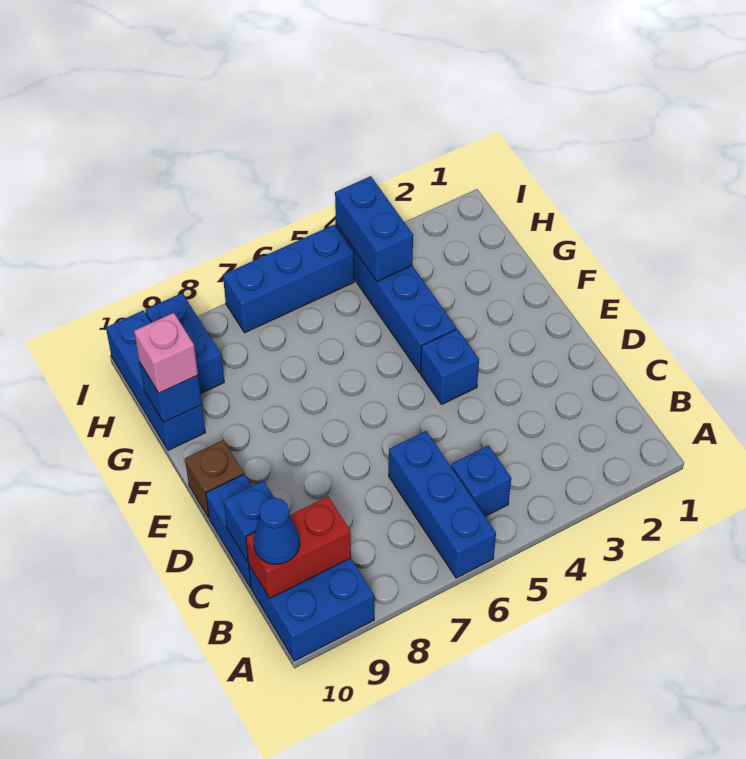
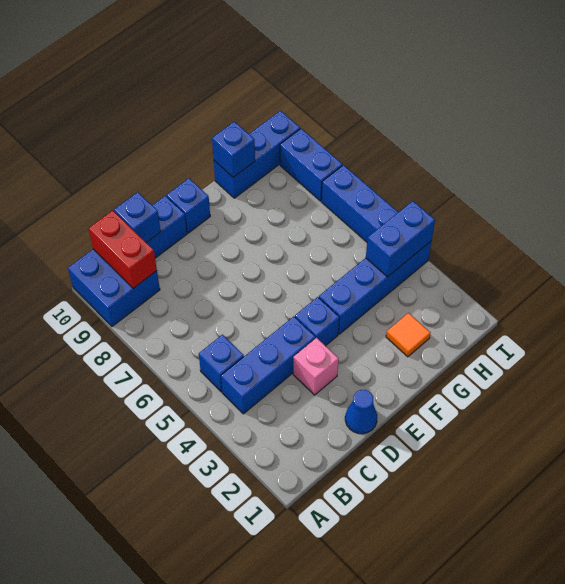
blue 1x3 brick [389,431,496,578] -> blue 1x3 brick moved to [221,316,315,414]
blue 1x1 cone [254,498,300,564] -> blue 1x1 cone moved to [345,390,377,434]
brown 1x1 brick [185,440,244,518] -> blue 1x1 brick [167,178,210,233]
none -> orange 1x1 tile [386,313,431,357]
pink 1x1 brick [134,313,198,393] -> pink 1x1 brick moved to [293,338,339,395]
blue 1x2 brick [145,293,224,394] -> blue 1x2 brick turned to [280,129,343,201]

